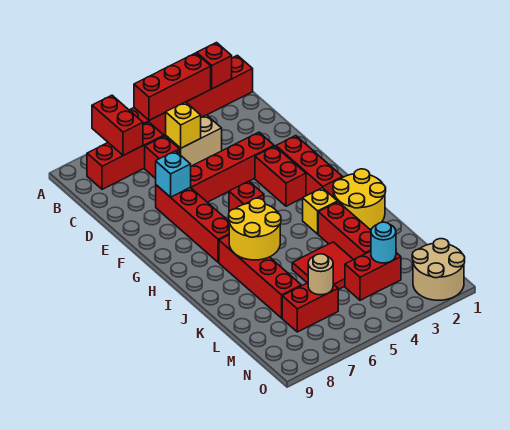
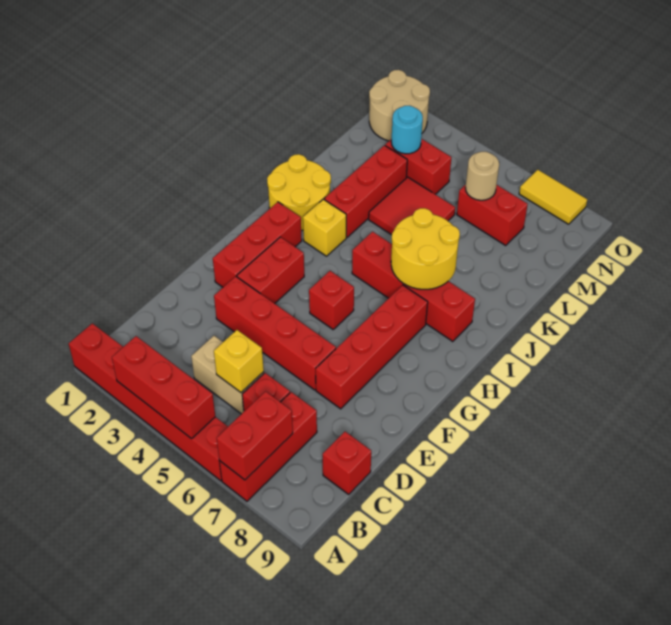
red 1x1 brick [197,43,232,89] -> red 1x1 brick moved to [323,432,371,494]
red 1x3 brick [87,122,164,189] -> red 1x3 brick turned to [220,392,317,501]
cyan 1x1 brick [156,151,191,197] -> none
red 1x4 brick [219,235,301,318] -> red 1x4 brick turned to [352,232,475,342]
none -> yellow 1x2 tile [519,170,587,224]

